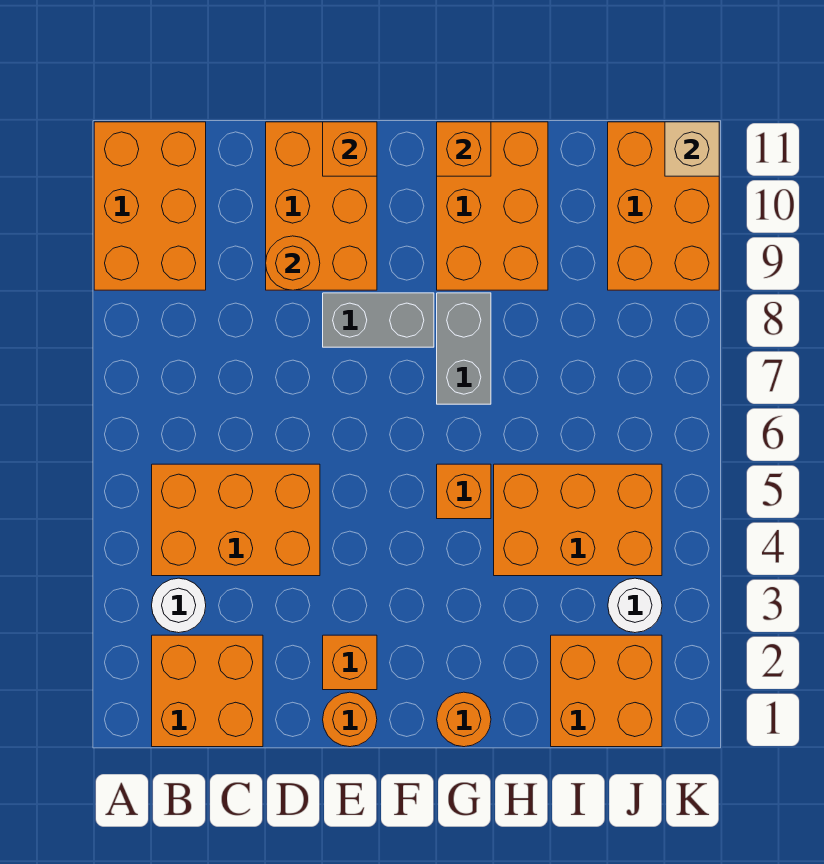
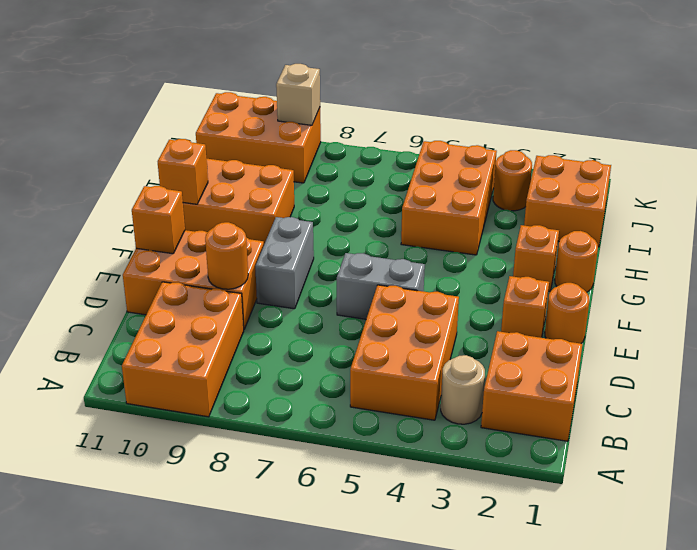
orange 2x3 brick [94,122,206,290] -> orange 2x3 brick turned to [122,282,244,417]
white 1x1 round brick [152,578,206,633] -> tan 1x1 round brick [441,355,485,424]
orange 1x1 brick [437,464,491,519] -> orange 1x1 brick moved to [513,225,559,291]
grey 1x2 brick [437,293,491,404] -> grey 1x2 brick moved to [337,253,425,319]
white 1x1 round brick [608,578,662,633] -> orange 1x1 round brick [493,150,532,211]
tan 1x1 brick [665,122,719,176] -> tan 1x1 brick moved to [276,64,320,125]

